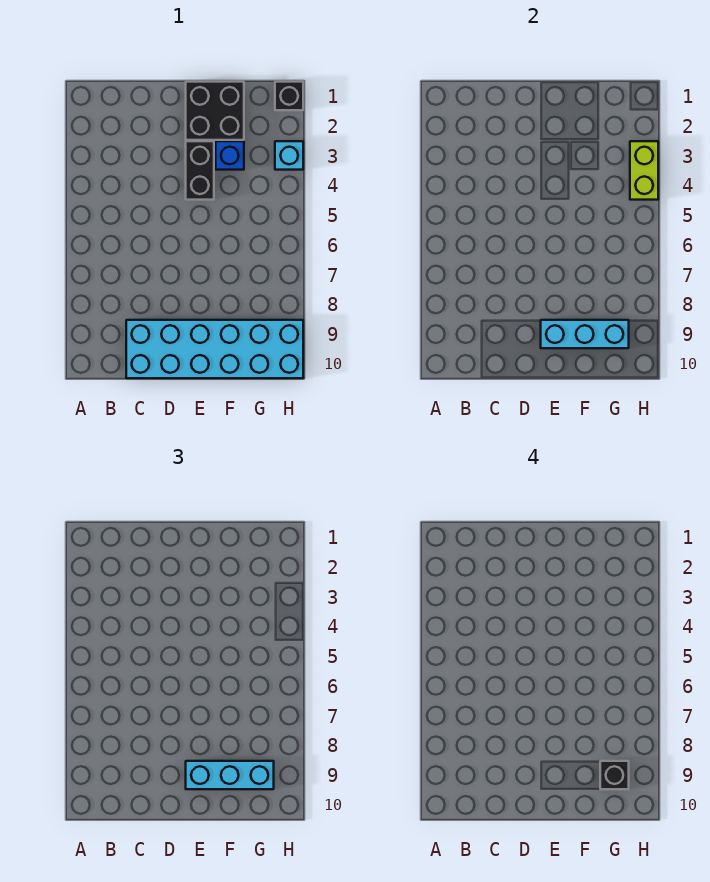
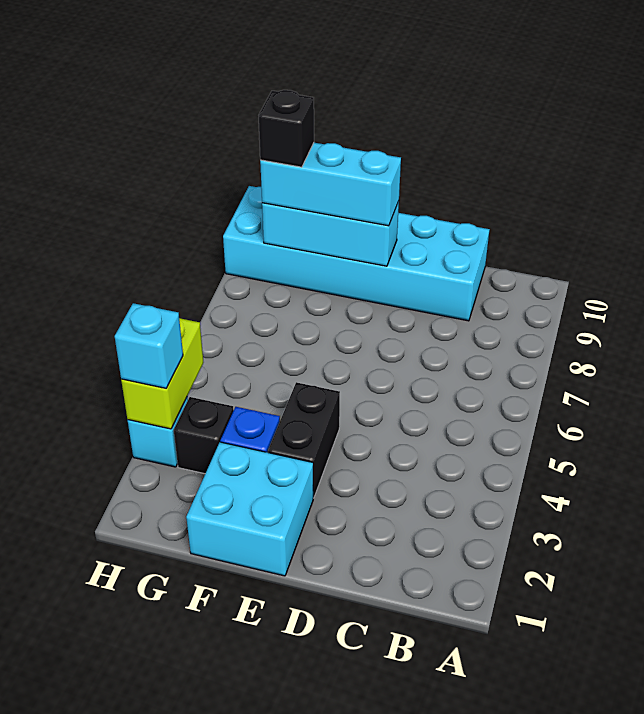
black 2x2 brick [186,82,244,140] -> cyan 2x2 brick [186,442,313,576]
black 1x1 brick [275,82,303,110] -> black 1x1 brick moved to [174,397,234,474]
none -> cyan 1x1 brick [115,303,183,388]

